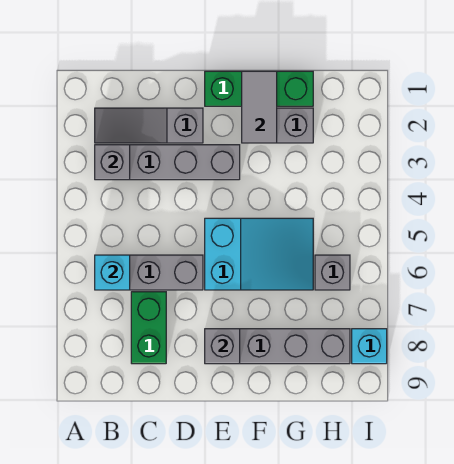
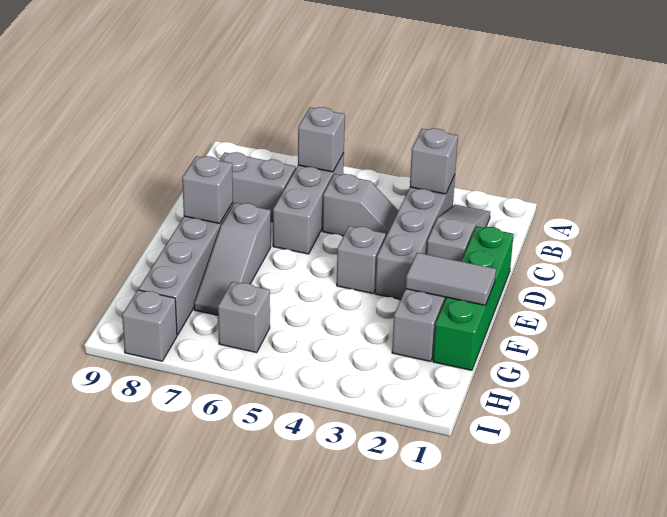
cyan 1x1 brick [95,255,130,290] -> grey 1x1 brick [298,107,345,172]
none -> grey 1x2 slope [322,174,399,236]
green 1x2 brick [131,292,166,364] -> grey 1x2 brick [219,152,296,222]
green 1x3 brick [205,71,313,106] -> green 1x4 brick [433,226,514,370]
none -> grey 1x1 brick [337,226,386,294]
cyan 2x3 slope [205,218,313,290] -> none
none -> grey 1x3 slope [194,203,271,315]
cyan 1x1 brick [352,329,387,364] -> grey 1x1 brick [122,290,177,361]

